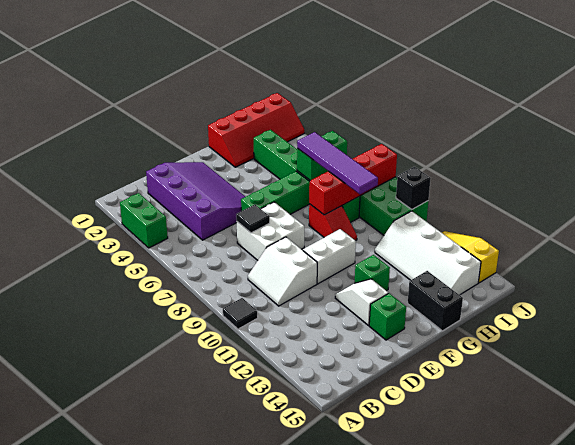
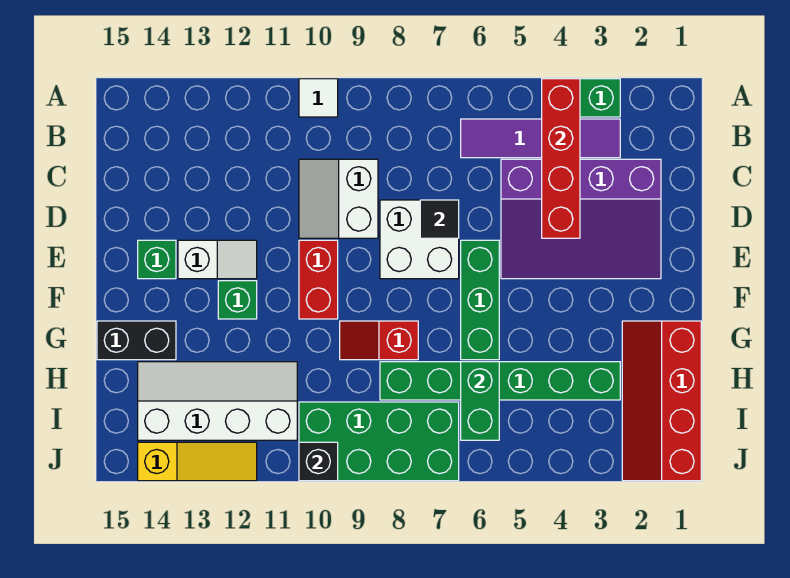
black 1x1 tile [223,298,258,329] -> white 1x1 tile [299,79,338,117]
white 2x2 slope [248,237,317,306] -> white 2x2 slope turned to [299,159,378,238]
white 1x2 brick [303,229,356,284] -> red 1x2 brick [299,240,338,319]
red 1x4 brick [309,144,397,215] -> red 1x4 brick moved to [542,79,580,238]
purple 1x4 tile [297,132,378,194] -> purple 1x4 tile moved to [461,119,620,158]

